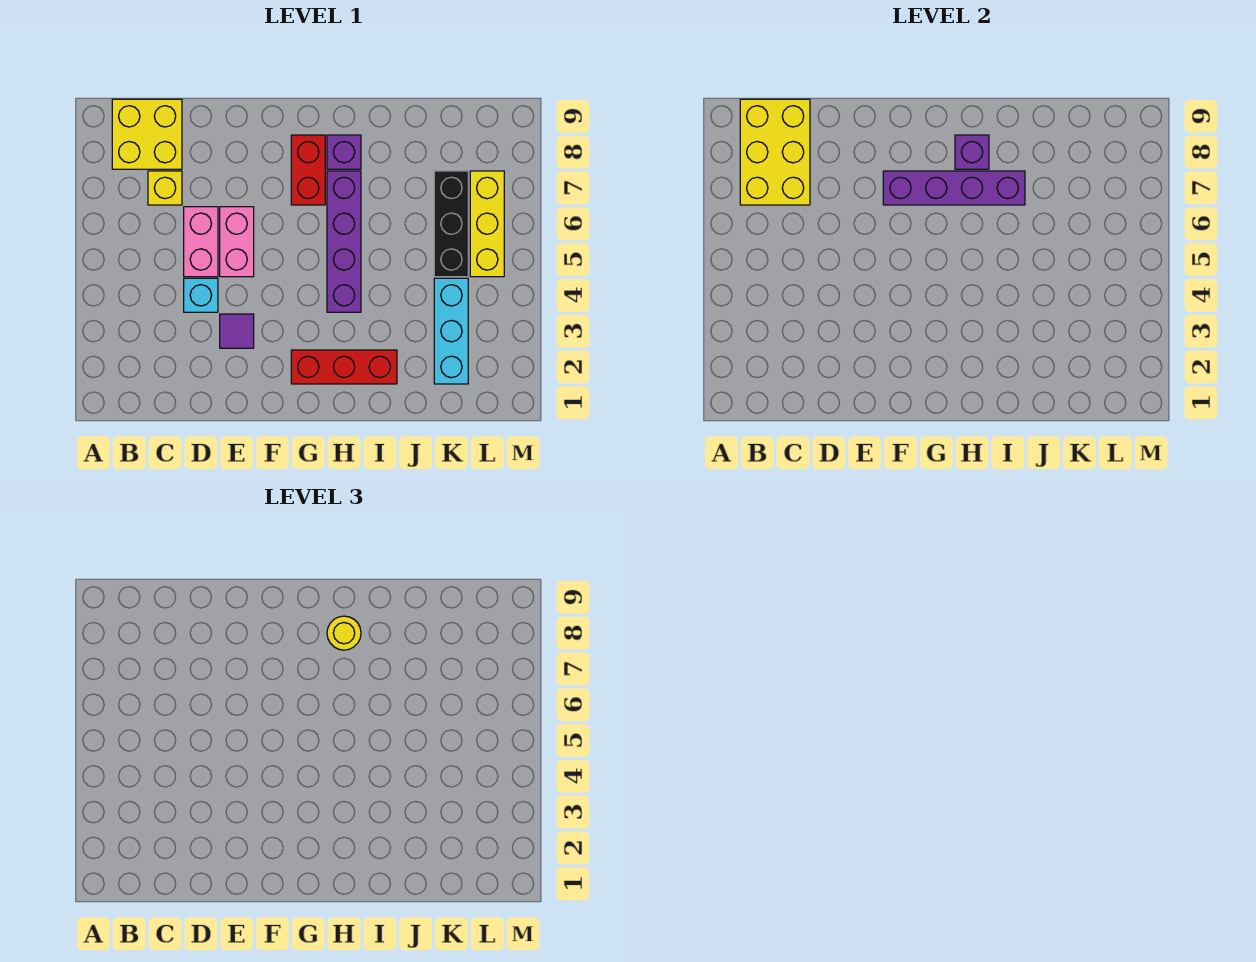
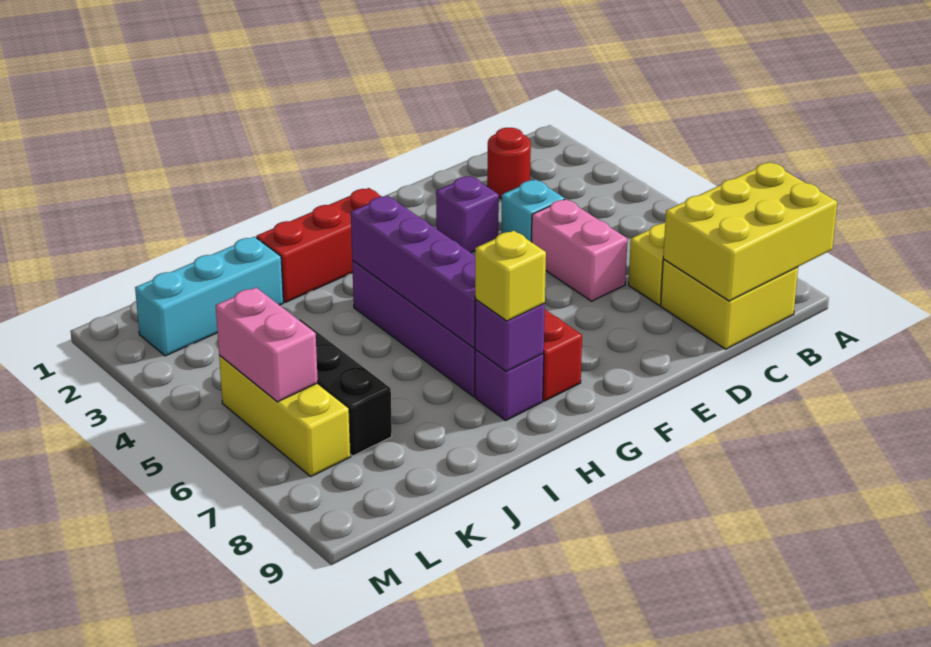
yellow 2x3 brick [740,99,810,205] -> yellow 2x3 brick turned to [663,162,837,301]
none -> red 1x1 round brick [487,128,531,199]
purple 1x1 tile [220,314,254,348] -> purple 1x1 brick [436,176,499,253]
pink 1x2 brick [220,207,254,277] -> pink 1x2 brick moved to [216,288,318,402]
purple 1x4 brick [883,171,1025,205] -> purple 1x4 brick turned to [351,196,476,348]
yellow 1x1 round brick [327,616,361,650] -> yellow 1x1 brick [475,231,546,321]
cyan 1x3 brick [434,278,468,384] -> cyan 1x3 brick turned to [135,237,283,356]

